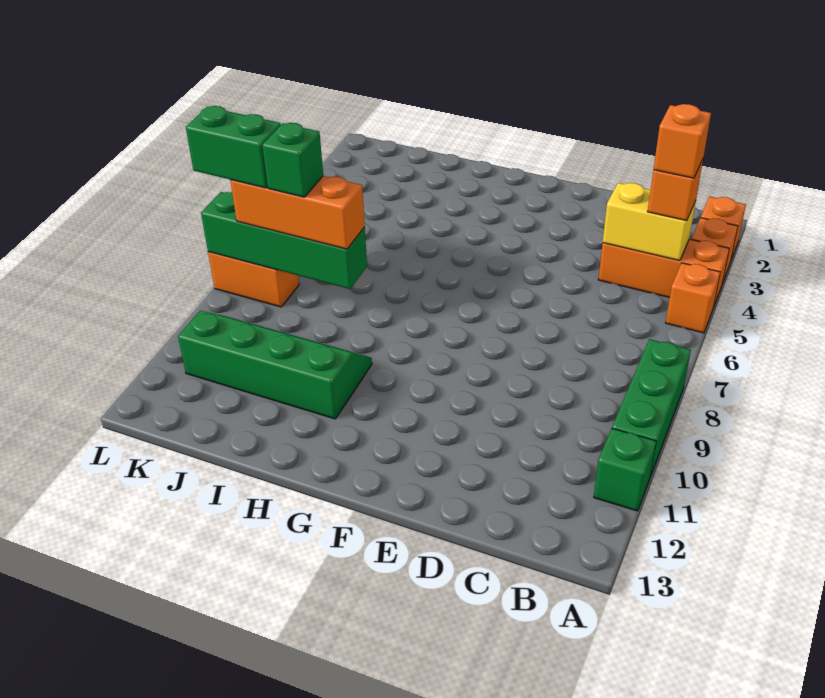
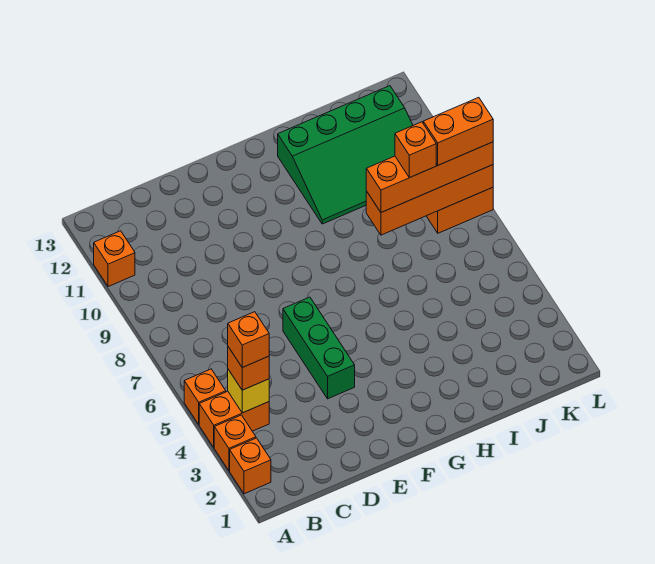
orange 1x3 brick [598,239,729,305] -> orange 1x2 brick [199,391,269,447]
green 1x3 brick [612,339,691,477] -> green 1x3 brick moved to [283,297,355,399]
green 1x1 brick [594,428,656,511] -> orange 1x1 brick [94,231,135,287]
yellow 1x2 brick [603,183,696,261] -> yellow 1x1 brick [228,370,269,413]
green 2x4 slope [178,311,372,419] -> green 3x4 slope [278,86,413,224]
green 1x4 brick [201,192,367,289] -> orange 1x4 brick [366,165,493,235]
orange 1x3 brick [230,176,365,249] -> orange 1x4 brick [366,142,493,212]
green 1x1 brick [262,123,323,197] -> orange 1x1 brick [395,122,436,178]
green 1x2 brick [186,106,281,188] -> orange 1x2 brick [423,97,493,165]

